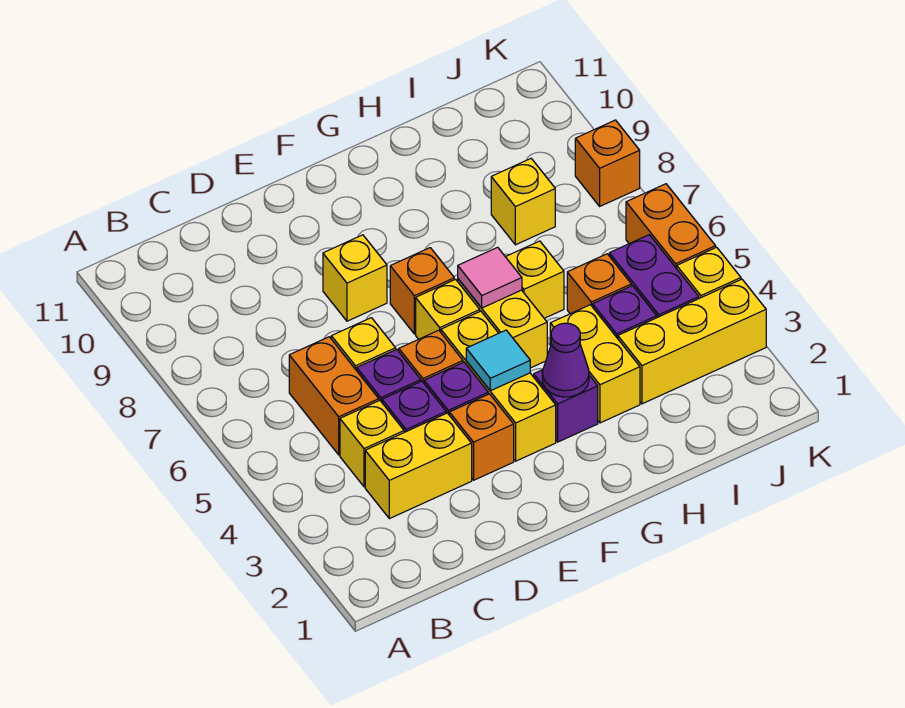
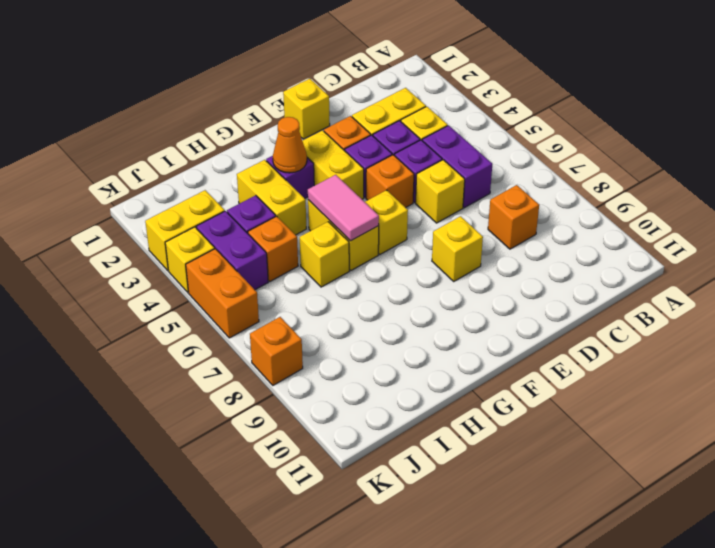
orange 1x2 brick [289,337,379,455] -> purple 1x2 brick [422,125,492,208]
yellow 1x3 brick [441,311,556,461] -> yellow 1x2 brick [302,130,364,199]
cyan 1x1 tile [466,330,530,391] -> none
orange 1x1 brick [390,248,454,334] -> orange 1x1 brick moved to [488,185,539,249]
purple 1x1 cone [542,323,589,397] -> orange 1x1 cone [273,117,307,173]
pink 1x1 tile [458,247,522,308] -> pink 1x2 tile [308,175,379,241]
yellow 1x3 brick [618,279,766,404] -> yellow 1x2 brick [145,190,225,271]
yellow 1x1 brick [491,159,555,245] -> yellow 1x1 brick moved to [283,79,330,139]

